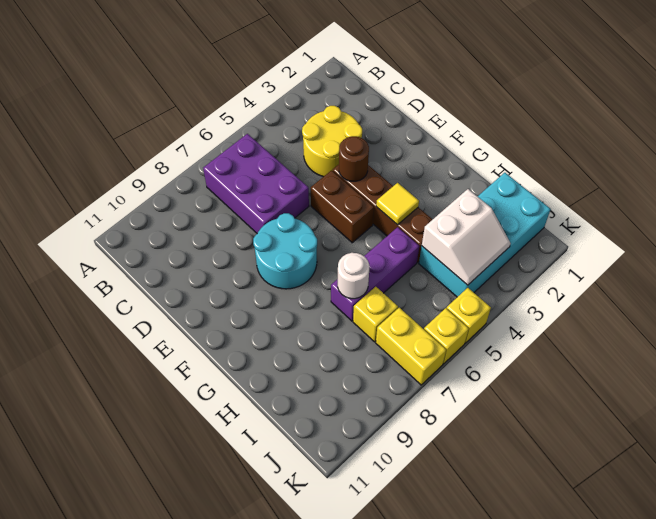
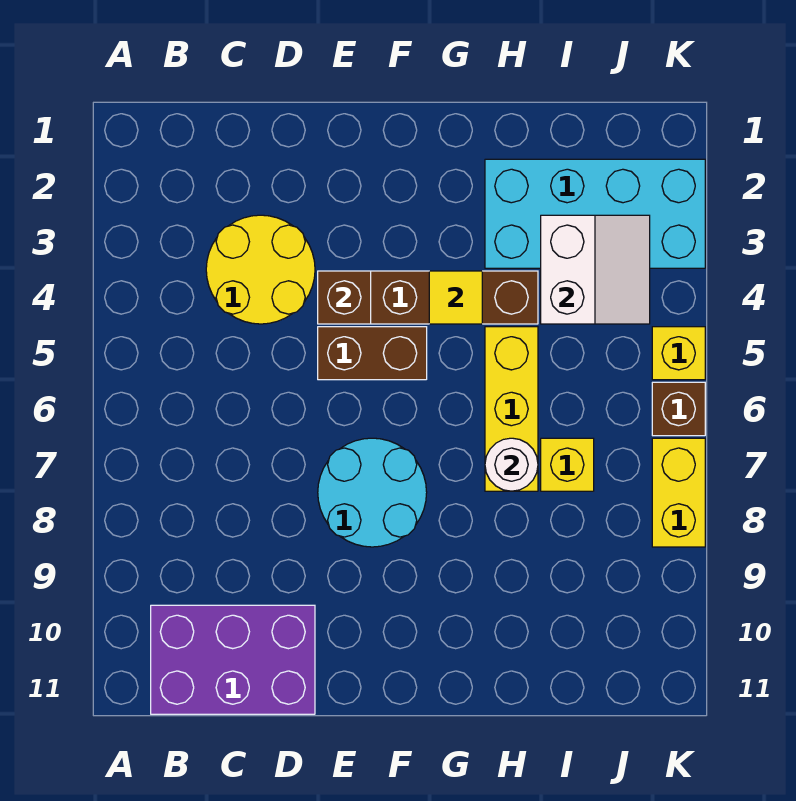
purple 2x3 brick [203,134,309,233] -> purple 2x3 brick moved to [151,605,315,714]
brown 1x1 round brick [339,136,369,181] -> brown 1x1 brick [318,271,371,324]
purple 1x3 brick [331,227,419,321] -> yellow 1x3 brick [485,327,538,491]
cyan 2x4 brick [419,173,551,297] -> cyan 2x4 brick turned to [485,159,705,268]
yellow 1x2 brick [376,308,446,385] -> yellow 1x2 brick turned to [652,438,705,547]
yellow 1x1 brick [424,308,469,364] -> brown 1x1 brick [652,382,705,436]

